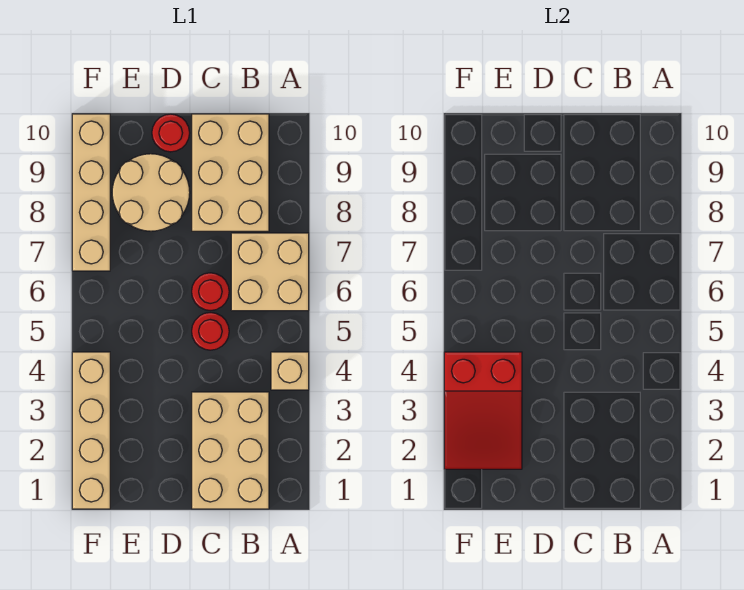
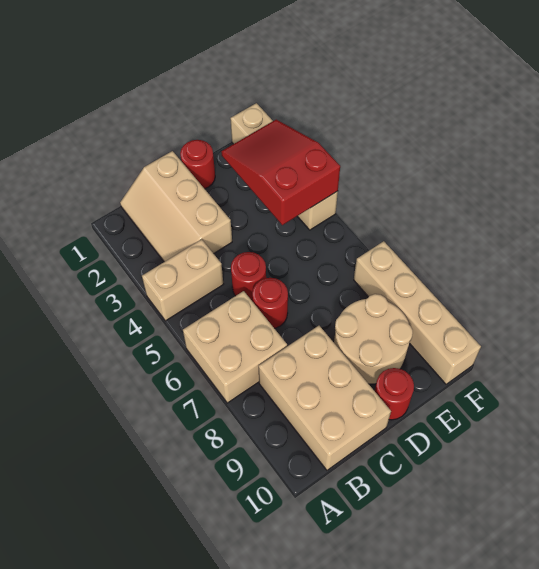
tan 1x1 brick [271,352,309,390] -> tan 1x2 brick [142,239,223,321]
tan 2x3 brick [192,392,269,509] -> tan 2x3 slope [120,151,232,262]
none -> red 1x1 round brick [180,140,215,189]

